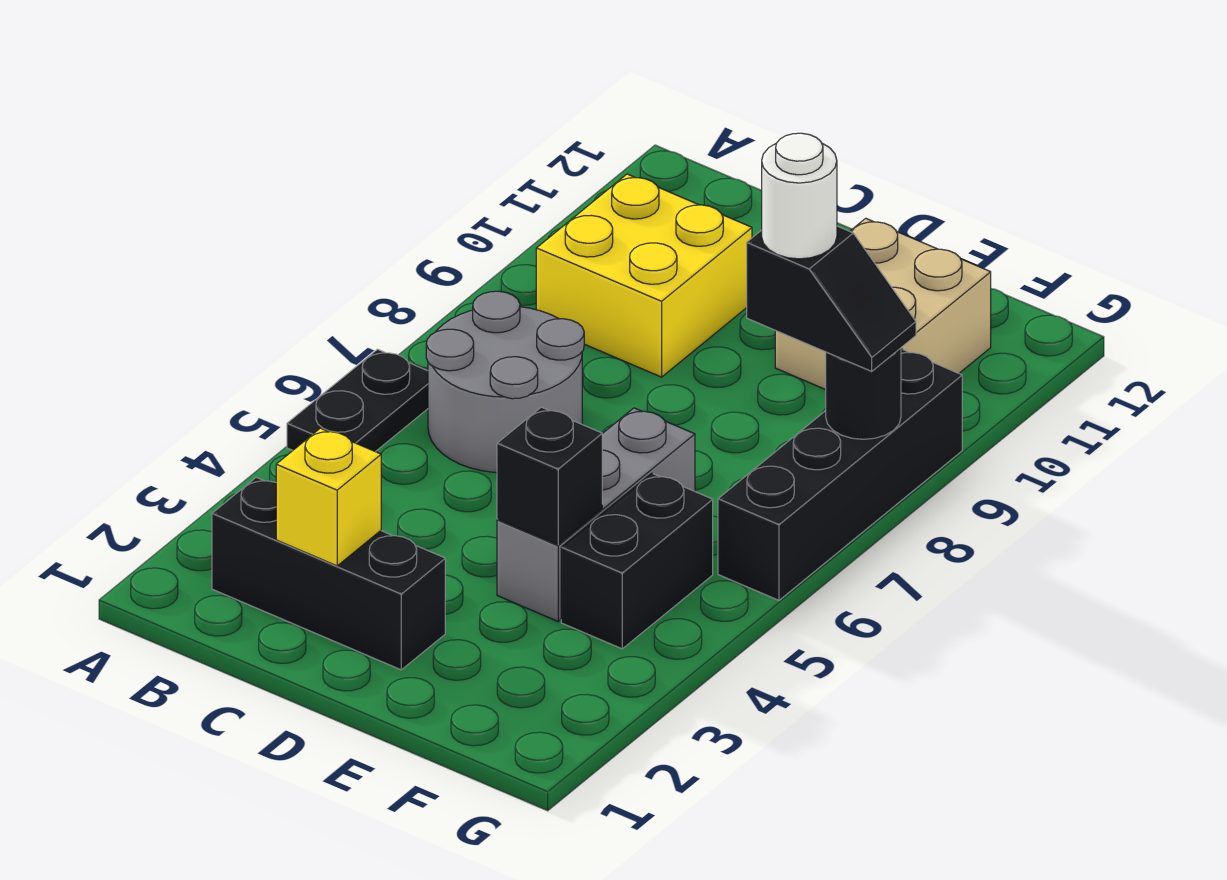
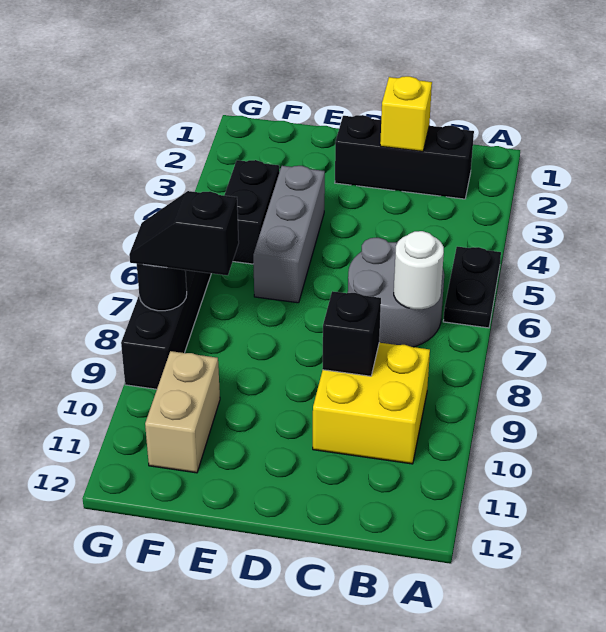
black 1x1 brick [497,407,602,545] -> black 1x1 brick moved to [322,291,381,376]
tan 2x2 brick [775,218,991,390] -> tan 1x2 brick [145,351,220,473]
white 1x1 round brick [762,133,837,259] -> white 1x1 round brick moved to [394,231,444,309]

